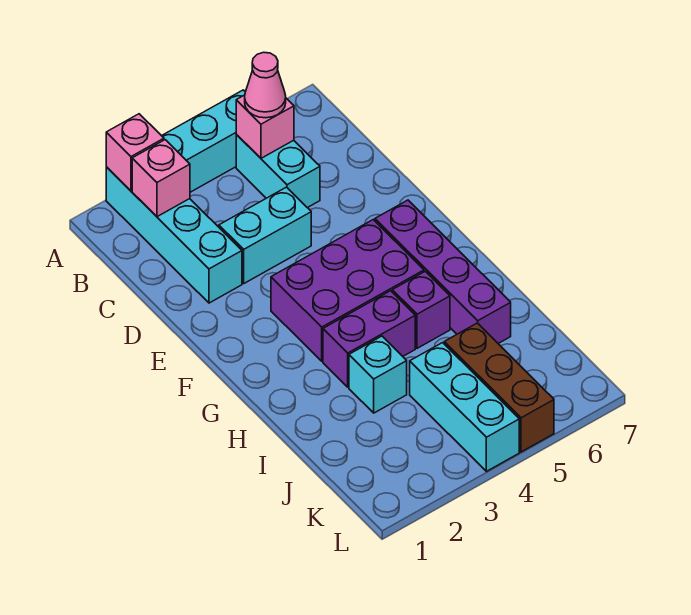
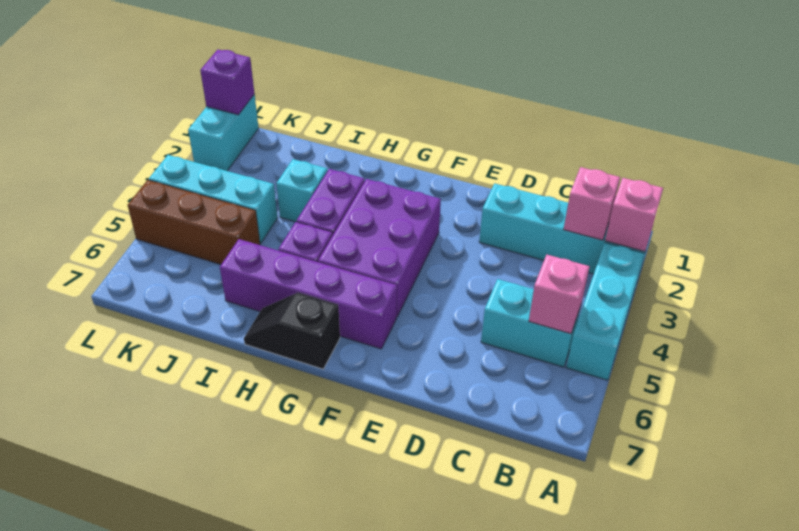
pink 1x1 cone [245,52,286,118] -> none
cyan 1x2 brick [219,187,311,283] -> cyan 1x2 brick moved to [188,94,259,171]
none -> black 1x2 slope [244,293,340,369]
none -> purple 1x1 brick [200,50,255,115]

